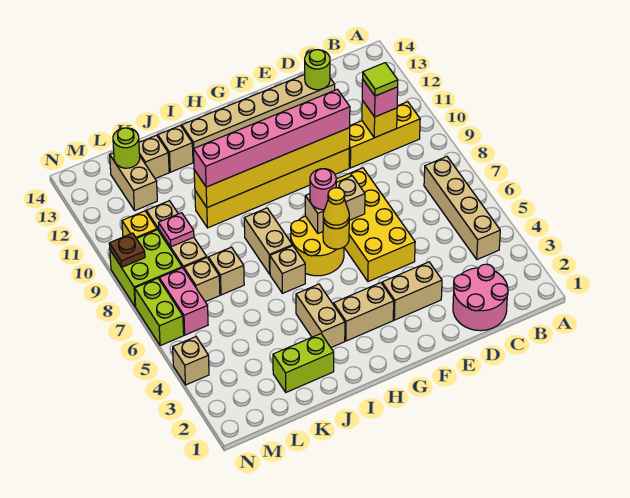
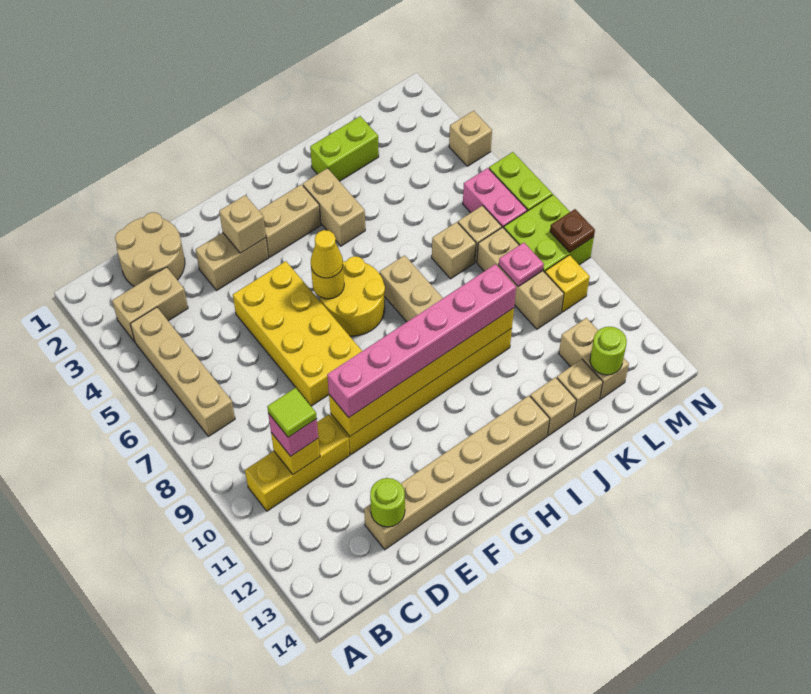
pink 2x2 round brick [453,264,508,331] -> tan 2x2 round brick [115,212,185,287]
tan 1x2 brick [305,176,365,233] -> tan 1x2 brick moved to [112,267,188,342]
pink 1x1 round brick [310,169,336,210] -> none
tan 1x1 brick [270,246,305,293] -> tan 1x1 brick moved to [219,195,266,253]

